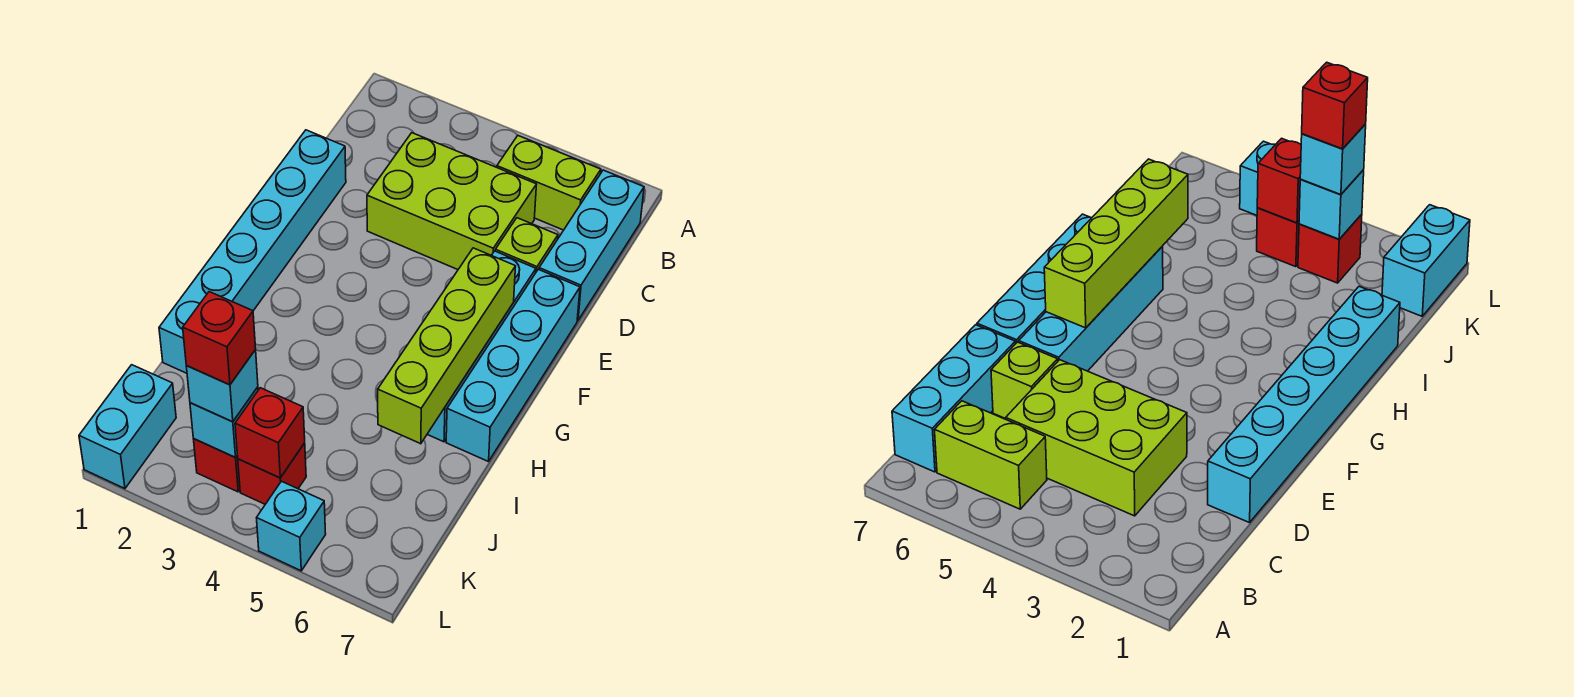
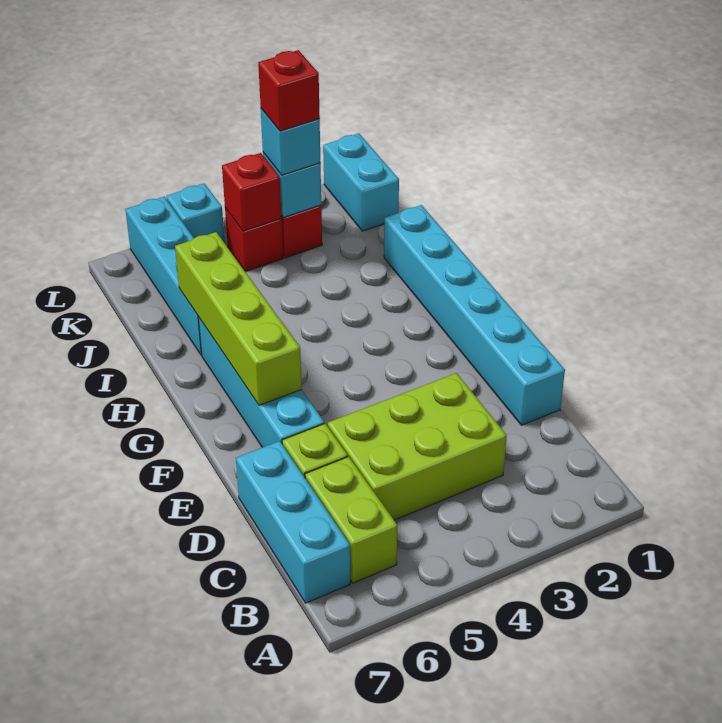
lime 1x2 brick [497,136,601,230] -> lime 1x2 brick turned to [305,457,397,583]
cyan 1x4 brick [446,269,580,462] -> cyan 1x4 brick moved to [125,197,202,355]

